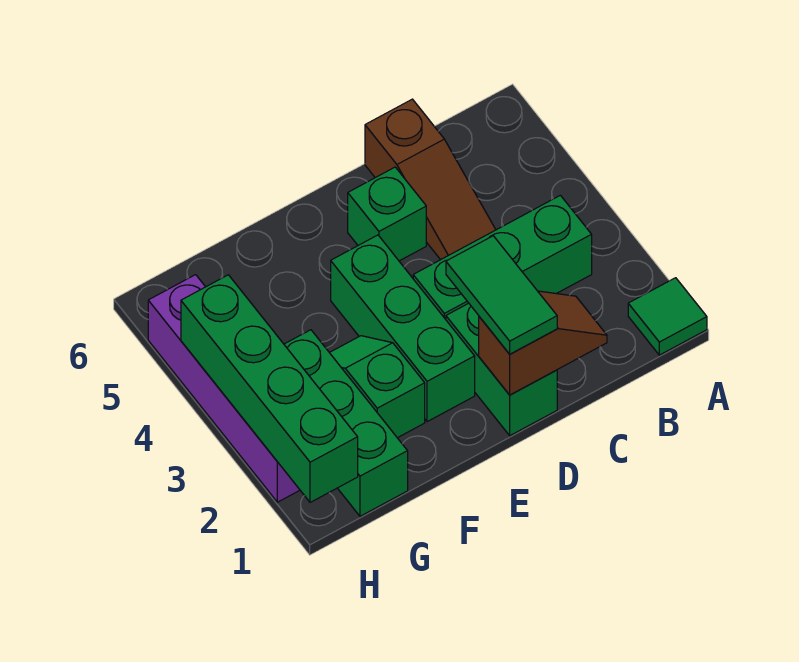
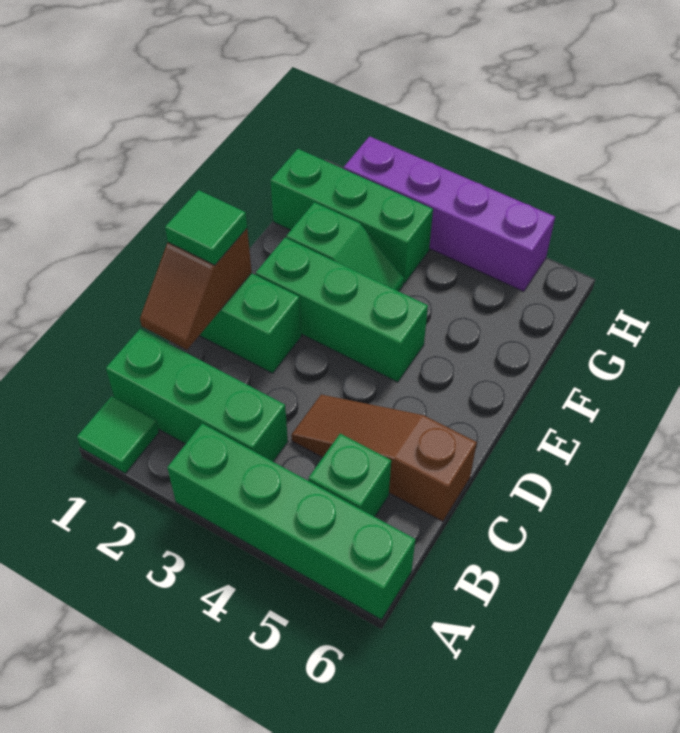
green 1x3 brick [413,195,592,319] -> green 1x3 brick turned to [106,329,288,461]
green 1x2 tile [446,236,557,354] -> green 1x1 tile [165,190,247,265]
green 1x1 brick [348,167,426,261] -> green 1x1 brick moved to [308,434,391,517]
green 1x4 brick [181,275,358,502] -> green 1x4 brick moved to [167,424,415,620]

